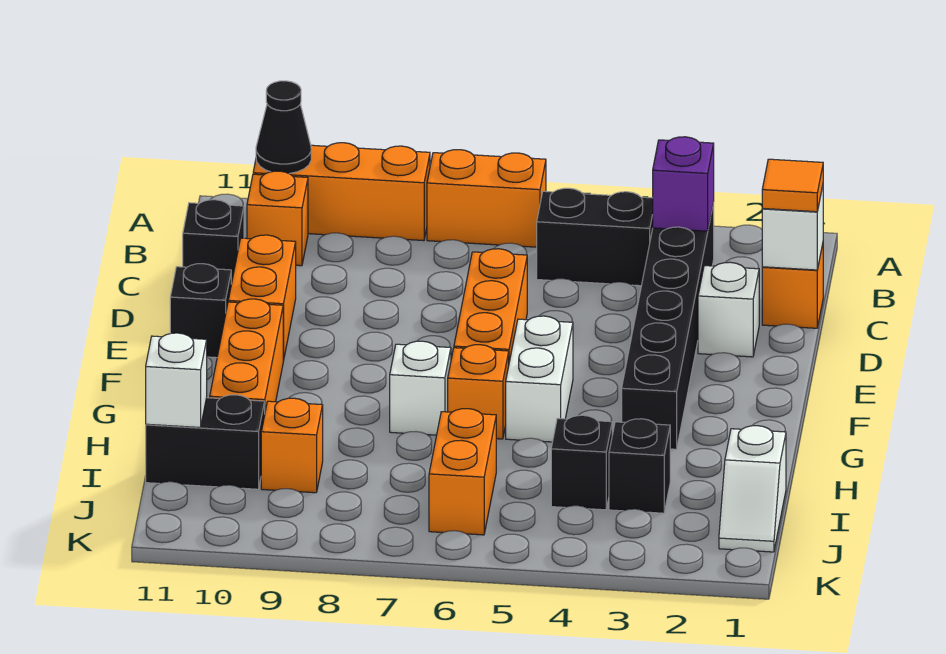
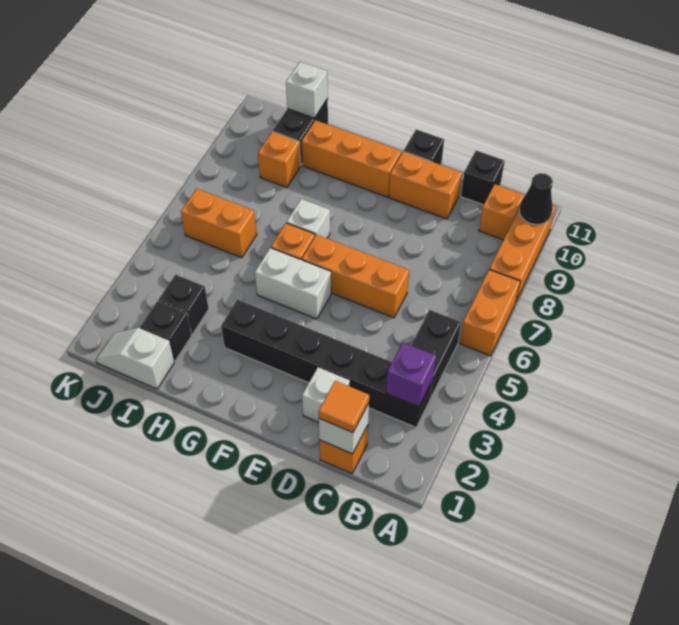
black 1x1 brick [551,415,612,510] -> black 1x1 brick moved to [140,301,192,361]

